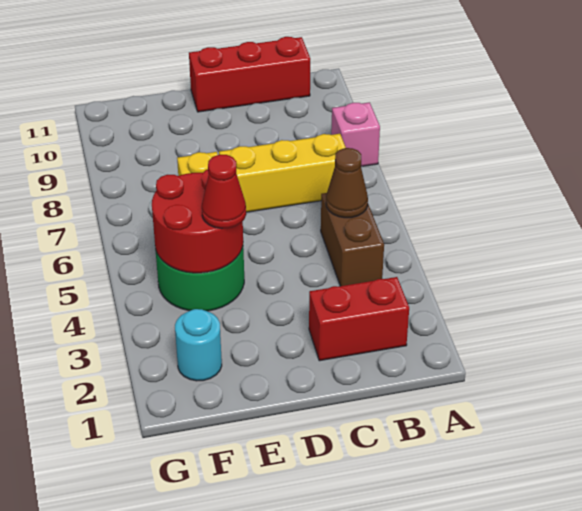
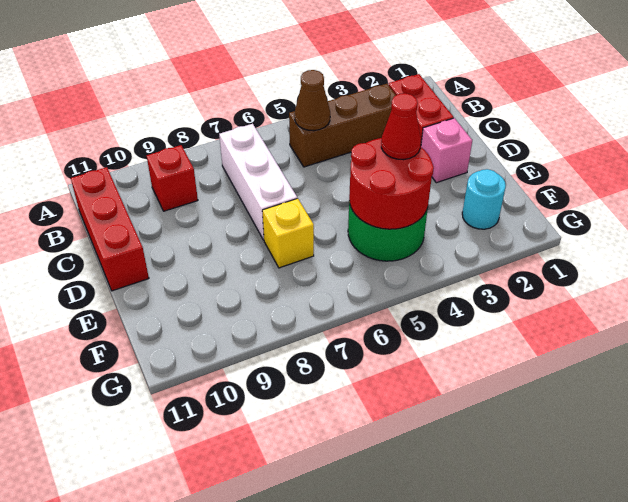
pink 1x1 brick [331,102,380,167] -> pink 1x1 brick moved to [421,118,472,183]
brown 1x2 brick [321,193,384,286] -> brown 1x3 brick [289,84,396,167]
yellow 1x3 brick [219,134,346,212] -> white 1x3 brick [219,124,297,240]
none -> red 1x1 brick [147,145,198,211]

